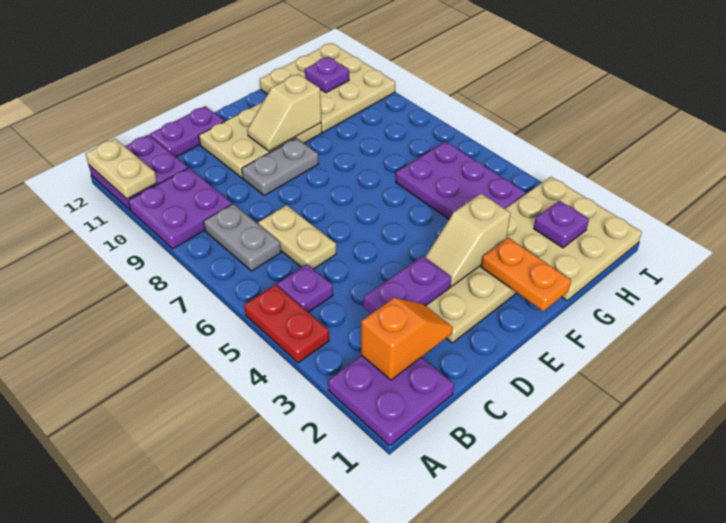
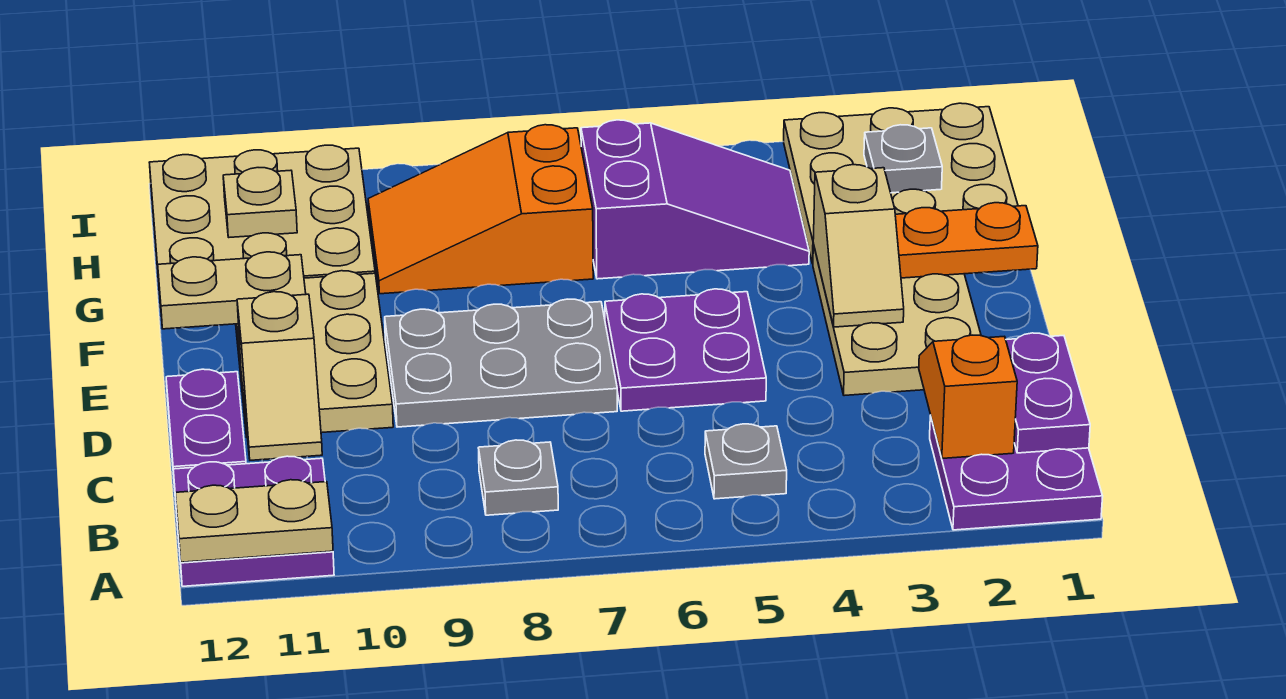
red 1x2 plate [244,285,329,363] -> none
purple 2x2 plate [128,168,232,249] -> purple 2x2 plate moved to [605,289,766,411]
purple 1x1 plate [277,264,333,312] -> grey 1x1 plate [705,424,787,499]
grey 1x2 plate [204,204,281,271] -> grey 1x1 plate [479,440,558,515]
purple 1x2 plate [364,256,451,314] -> purple 1x2 plate moved to [1006,333,1090,453]
tan 1x2 plate [258,205,336,269] -> tan 1x2 plate moved to [157,252,306,329]
grey 1x2 plate [242,138,318,196] -> grey 2x3 plate [385,299,617,427]
tan 1x2 slope [247,74,321,151] -> tan 1x2 slope moved to [237,292,322,460]
purple 2x3 plate [396,142,526,219] -> purple 2x3 slope [581,120,809,279]
none -> orange 2x3 slope [368,125,593,294]
purple 1x1 plate [534,201,589,248] -> grey 1x1 plate [864,125,942,193]
purple 1x1 plate [305,57,349,93] -> tan 1x1 plate [223,168,297,237]

